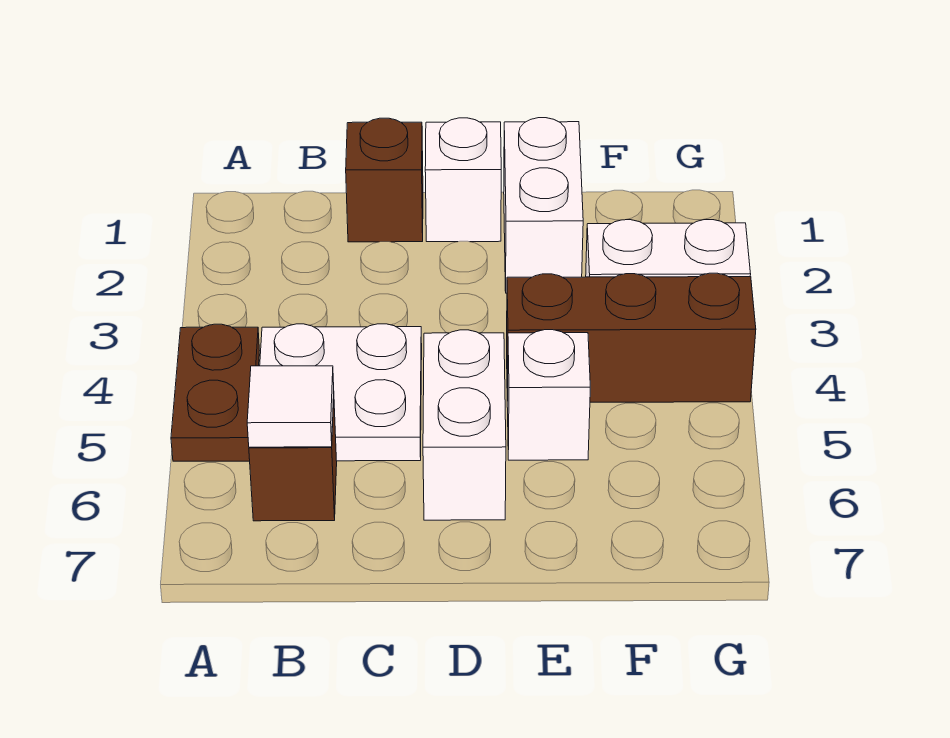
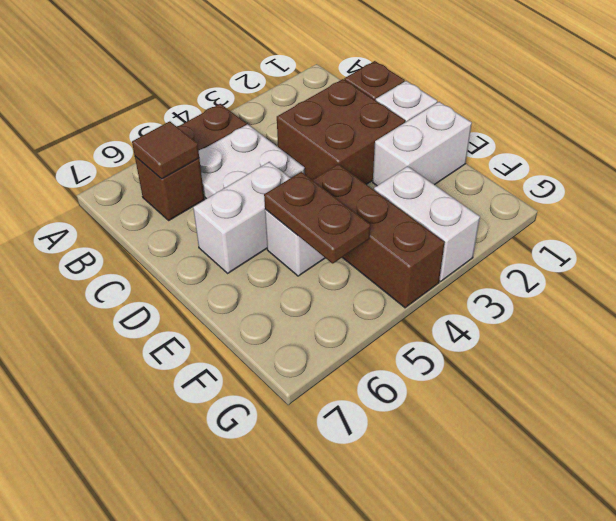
white 1x1 tile [247,366,334,447] -> brown 1x1 tile [132,121,199,179]
none -> brown 2x2 brick [277,79,405,185]
none -> brown 1x2 plate [264,172,370,263]

